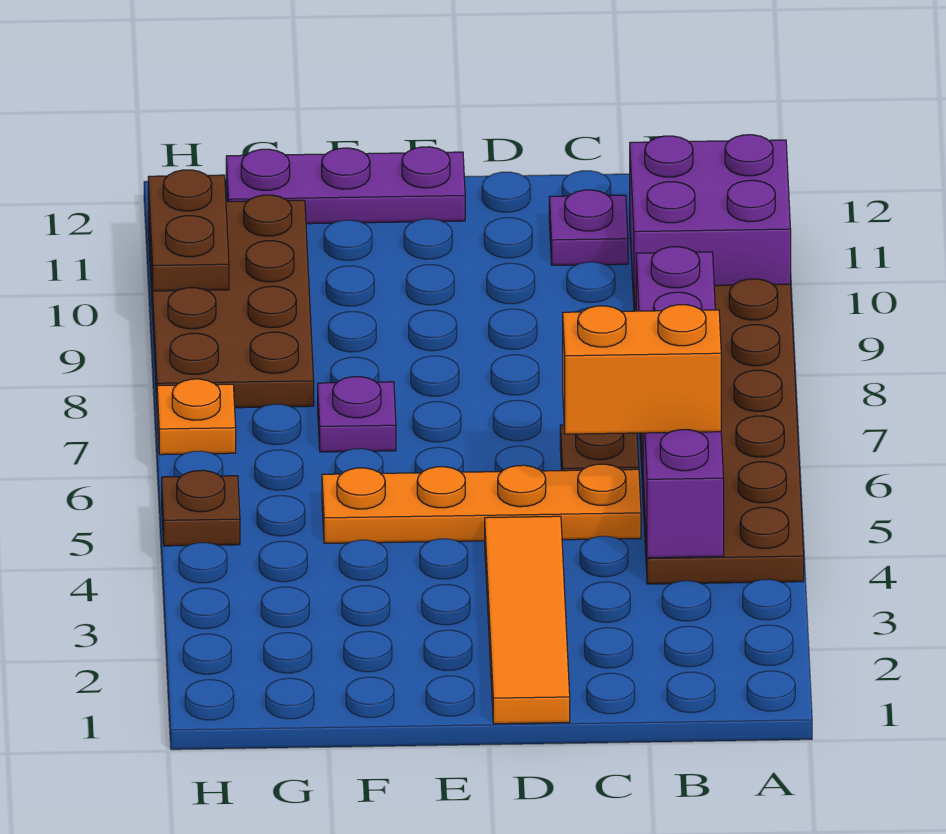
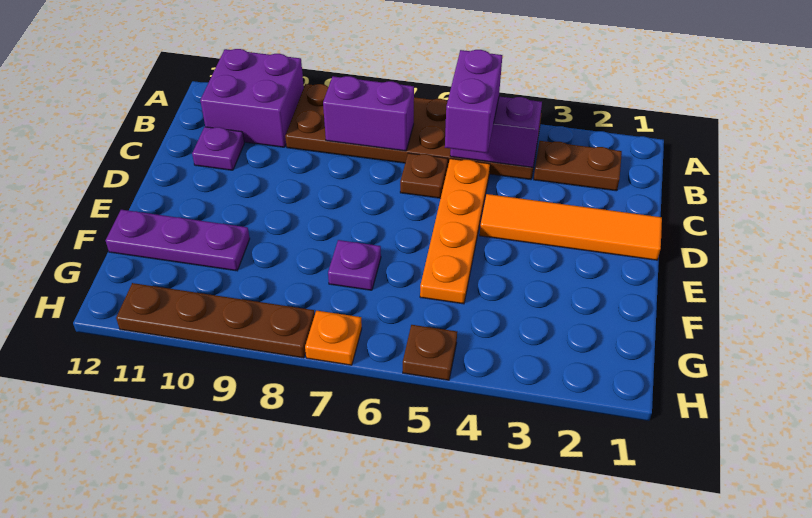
orange 1x2 brick [563,305,721,434] -> purple 1x2 brick [445,50,502,153]
purple 1x3 plate [226,147,465,224] -> purple 1x3 plate turned to [106,210,250,271]
brown 2x4 plate [148,195,314,408] -> brown 1x4 plate [116,283,315,358]
brown 1x2 plate [148,170,229,291] -> brown 1x2 plate moved to [534,141,622,191]

